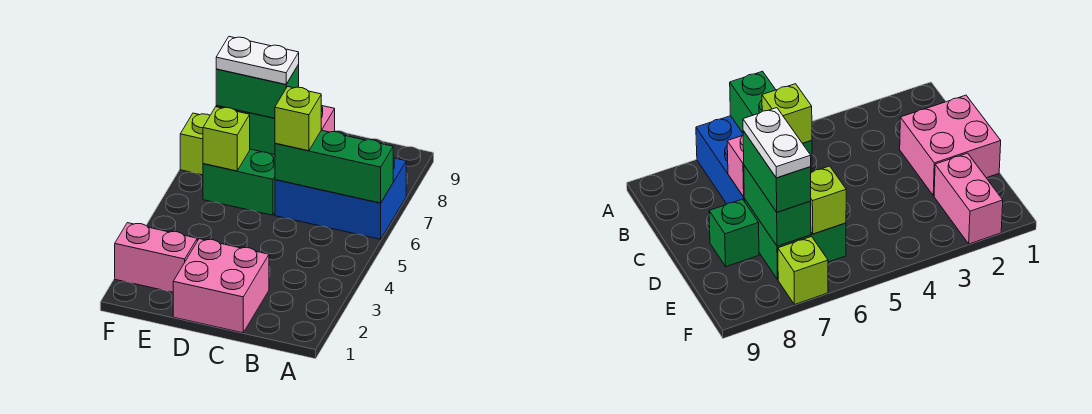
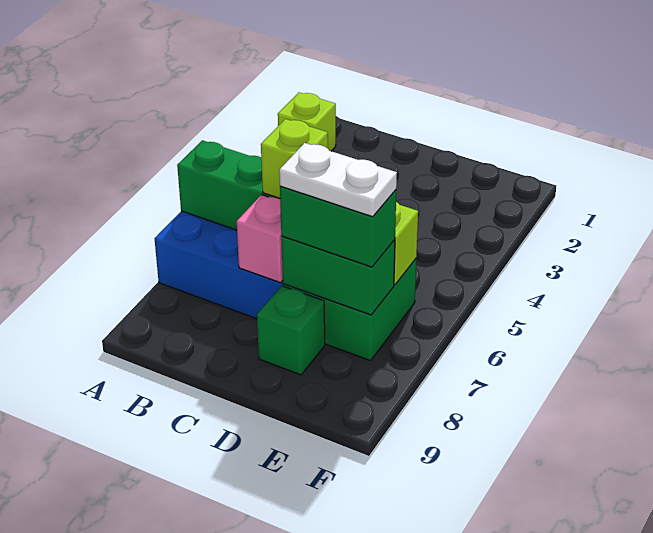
pink 2x2 brick [173,239,269,333] -> none
pink 1x2 brick [115,223,197,292] -> none
lime 1x1 brick [180,113,210,175] -> lime 1x1 brick moved to [278,92,336,151]

